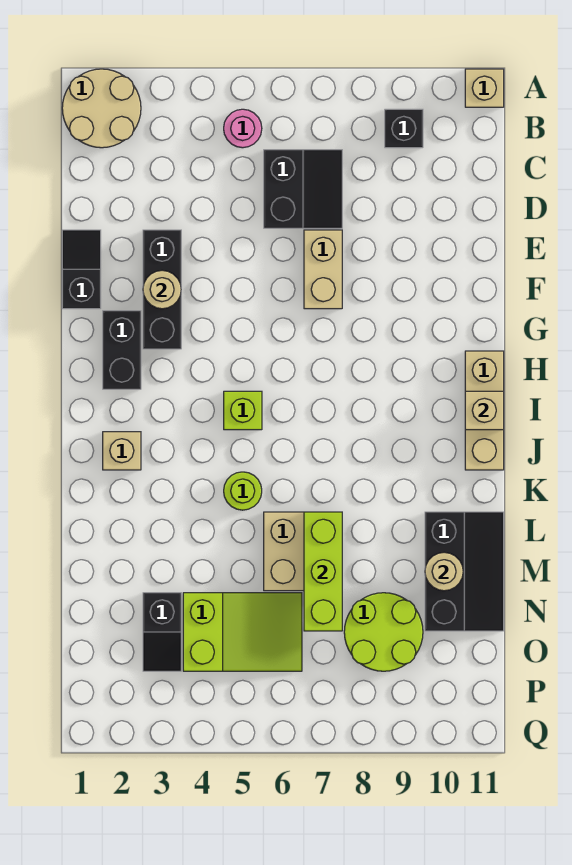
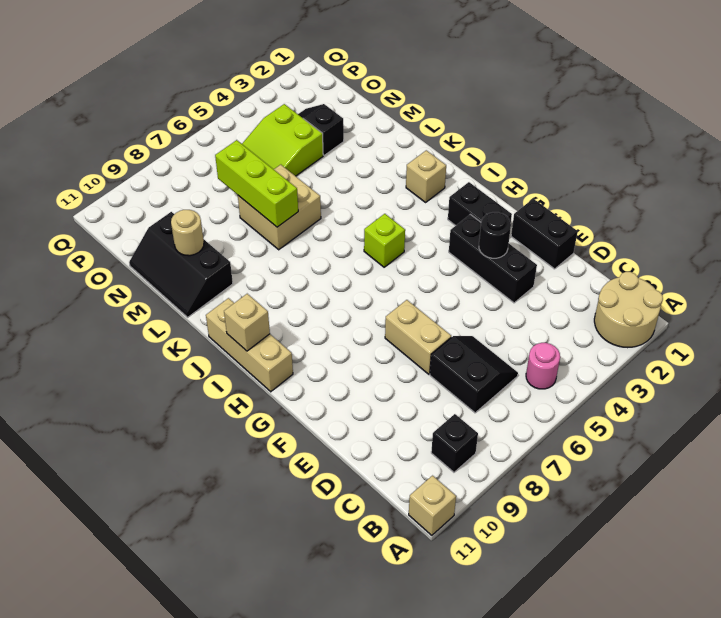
black 2x2 slope [264,150,342,228] -> black 2x2 slope turned to [430,336,518,413]
black 1x2 slope [62,230,101,309] -> black 1x2 brick [511,199,578,269]
tan 1x1 round brick [143,270,181,309] -> black 1x1 round brick [479,212,511,258]
lime 1x1 round brick [224,472,262,510] -> none
lime 2x2 round brick [344,593,423,671] -> none

